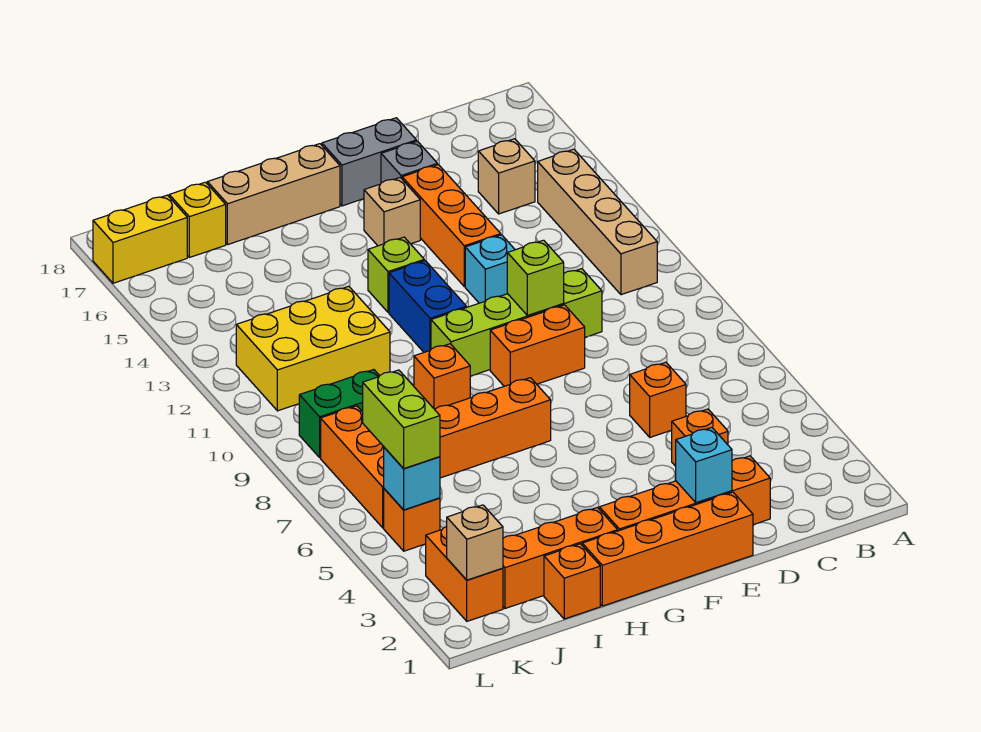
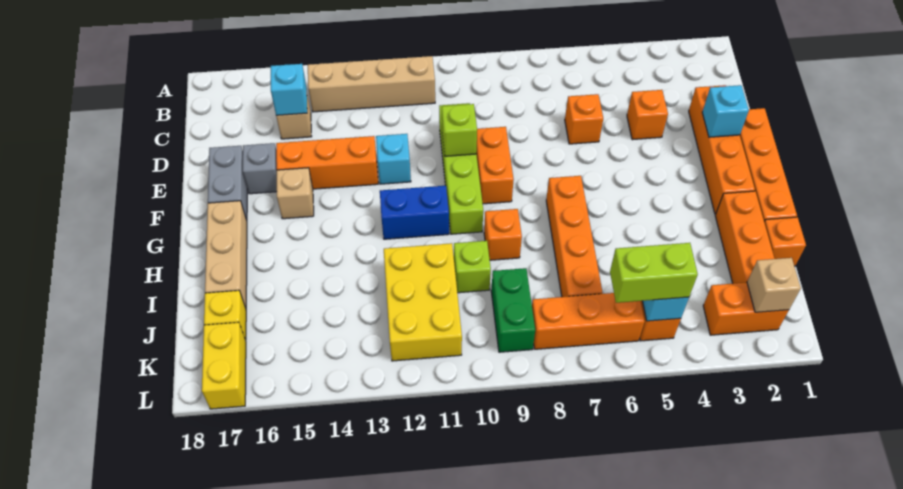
none -> cyan 1x1 brick [271,64,307,115]
lime 1x1 brick [368,237,424,312] -> lime 1x1 brick moved to [454,241,491,293]

